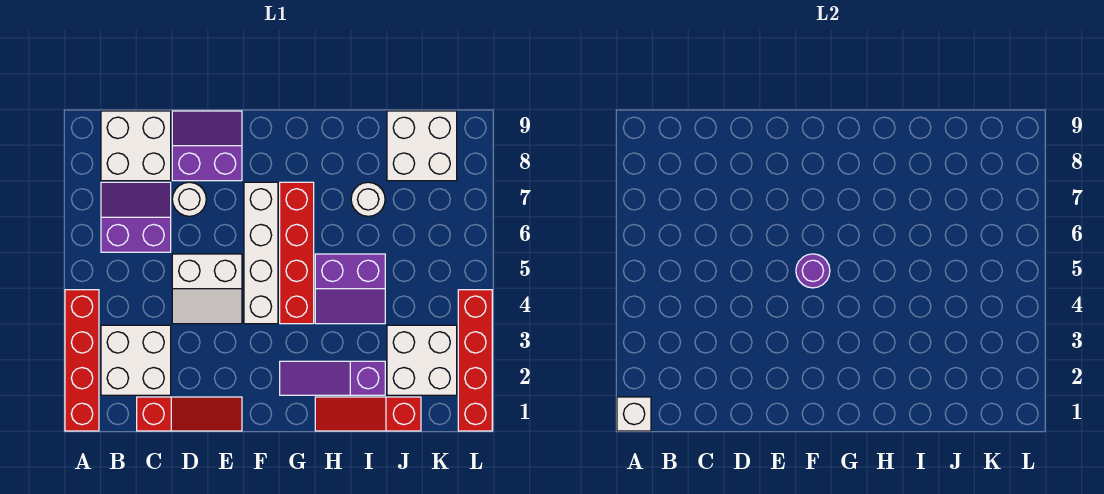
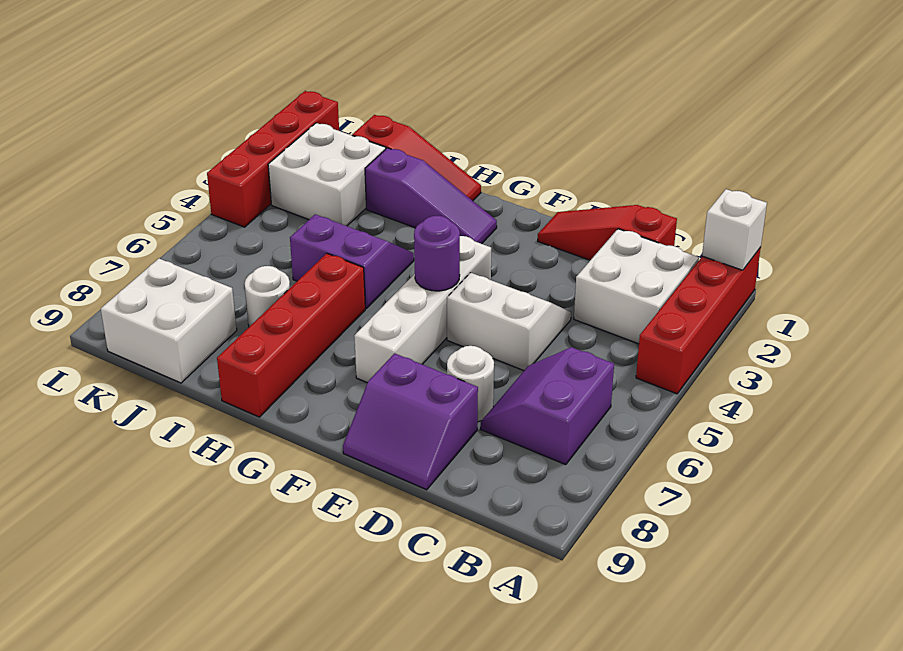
purple 2x2 slope [101,182,171,252] -> purple 2x2 slope turned to [481,347,614,465]
white 2x2 brick [101,111,171,181] -> none
red 1x4 brick [280,182,314,324] -> red 1x4 brick moved to [217,253,365,417]

